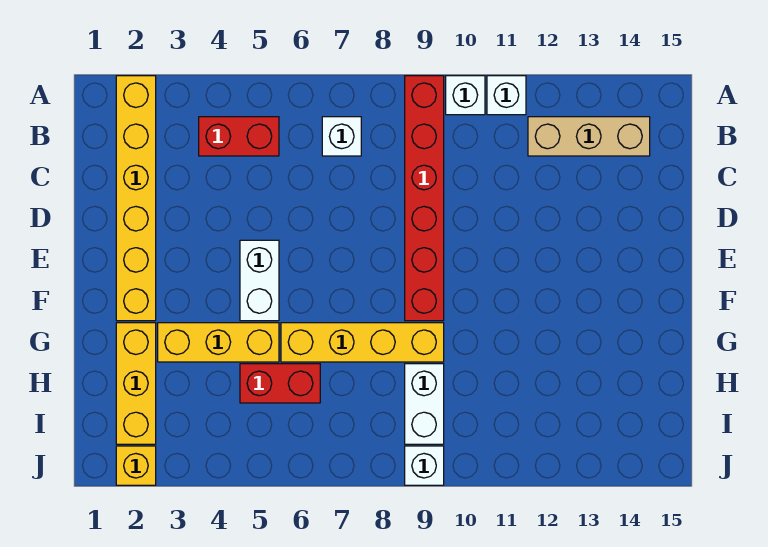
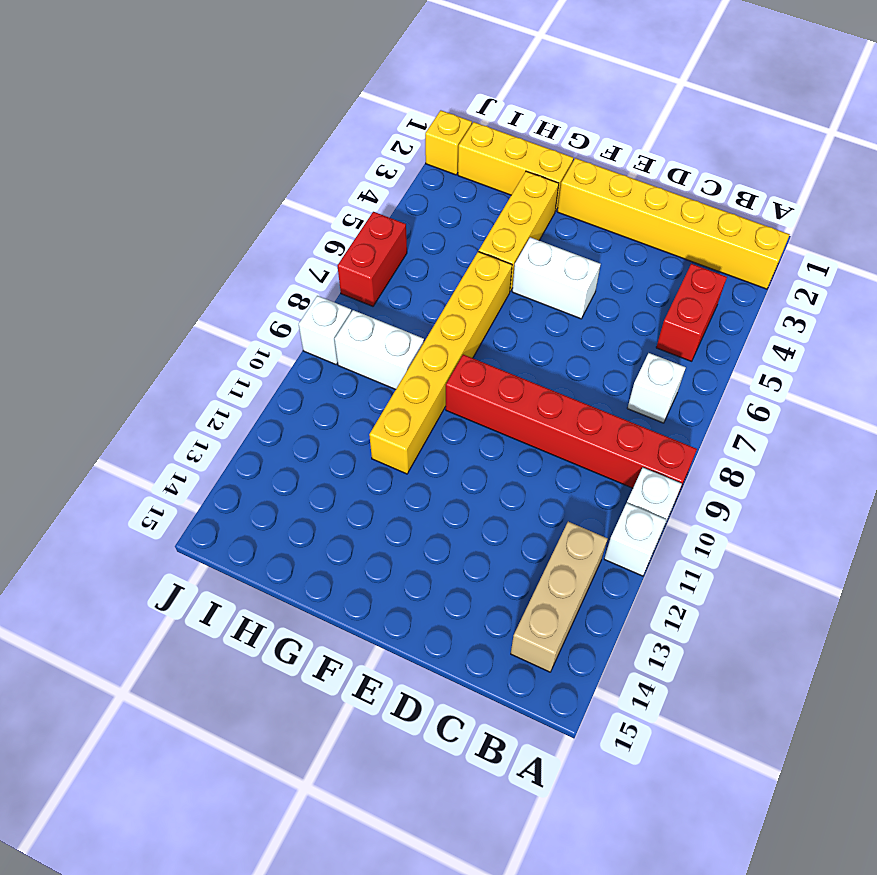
yellow 1x4 brick [281,323,444,362] -> yellow 1x6 brick [369,252,512,474]
red 1x2 brick [240,364,320,403] -> red 1x2 brick moved to [338,212,407,306]

